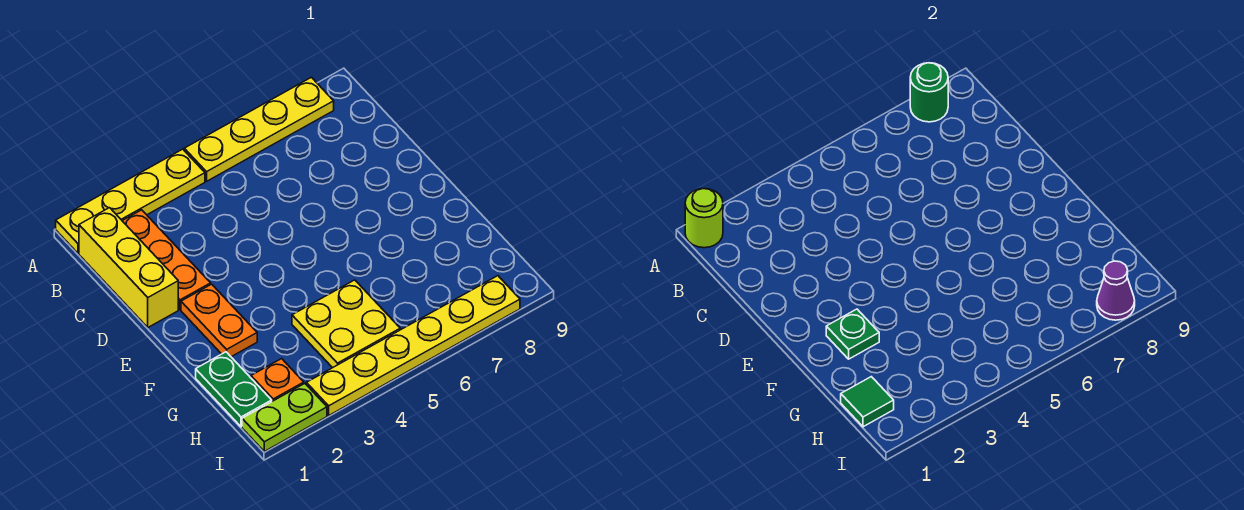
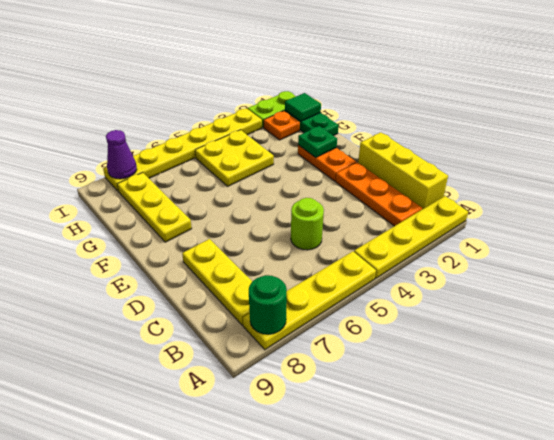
lime 1x1 round brick [685,189,723,248] -> lime 1x1 round brick moved to [291,198,324,250]
none -> yellow 1x3 plate [182,239,252,325]
none -> yellow 1x3 plate [117,173,192,242]

